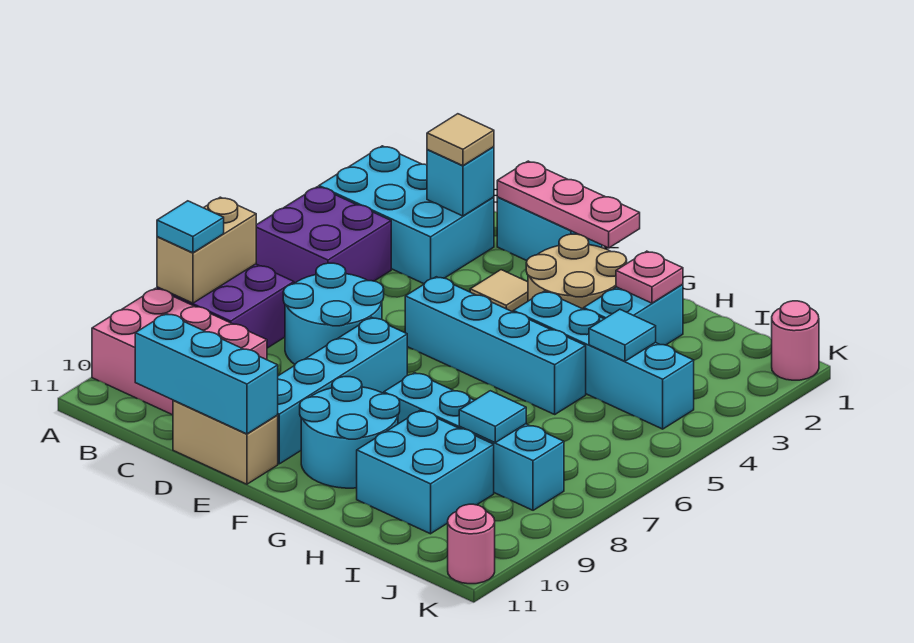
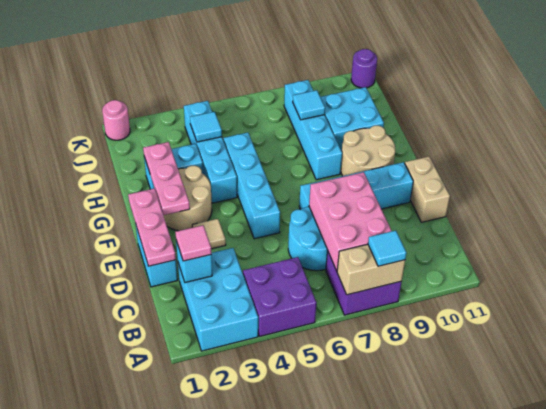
pink 2x3 brick [92,288,267,415] -> pink 2x3 brick moved to [309,172,391,271]
tan 1x1 tile [427,114,494,166] -> pink 1x1 tile [175,225,211,261]
cyan 1x3 brick [135,314,278,434] -> none
cyan 2x2 round brick [300,377,400,488] -> tan 2x2 round brick [341,126,395,176]
pink 1x1 plate [616,251,683,303] -> pink 1x3 plate [143,142,190,215]
pink 1x1 round brick [448,504,495,584] -> purple 1x1 round brick [351,49,377,88]

